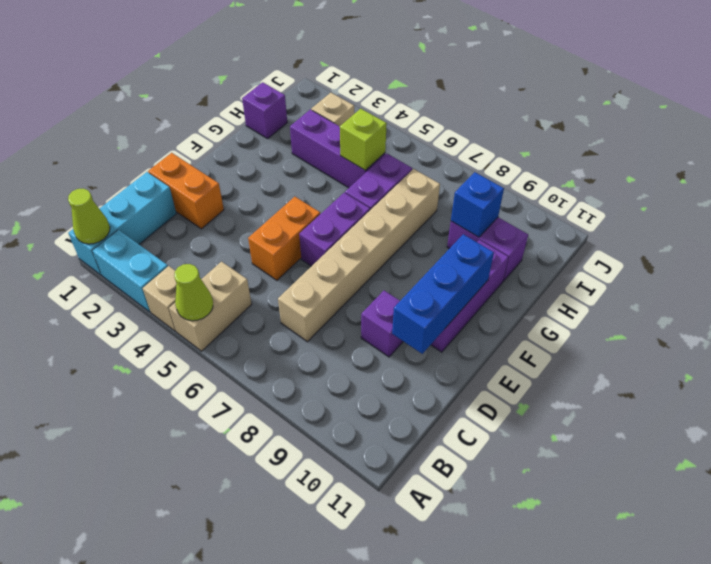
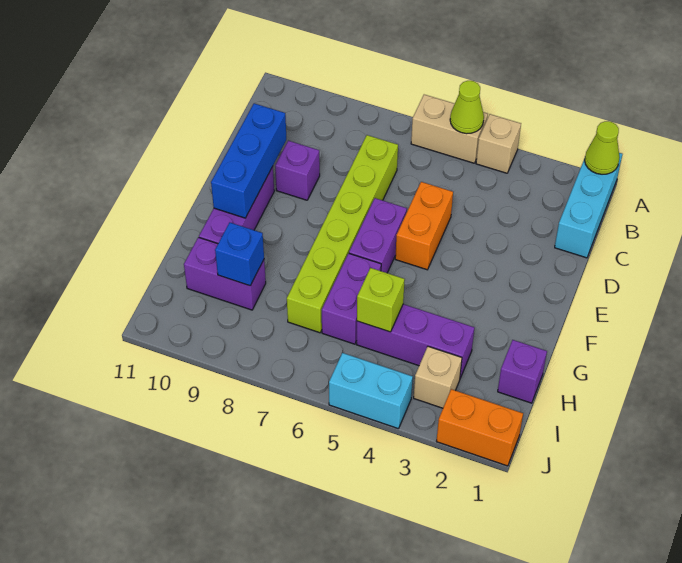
cyan 1x2 brick [92,230,168,312] -> cyan 1x2 brick moved to [329,353,413,429]
tan 1x2 brick [169,262,252,351] -> tan 1x2 brick turned to [411,95,488,163]
tan 1x6 brick [278,169,440,342] -> lime 1x6 brick [287,135,398,333]
orange 1x2 brick [148,153,224,229] -> orange 1x2 brick moved to [436,389,523,466]

